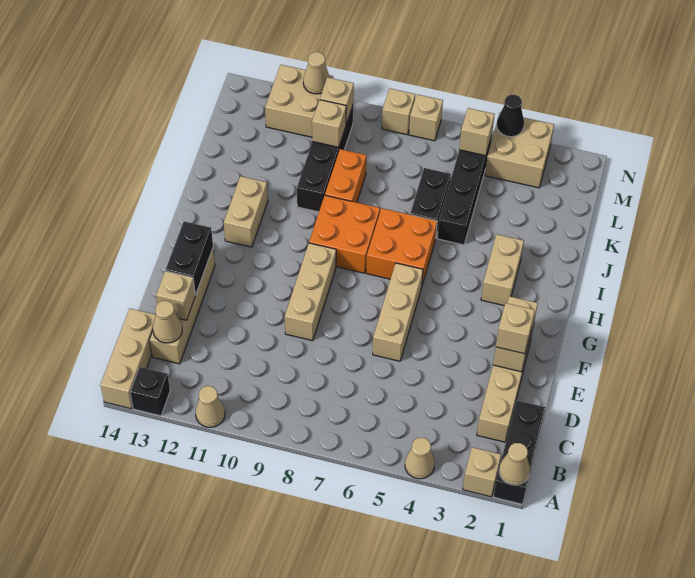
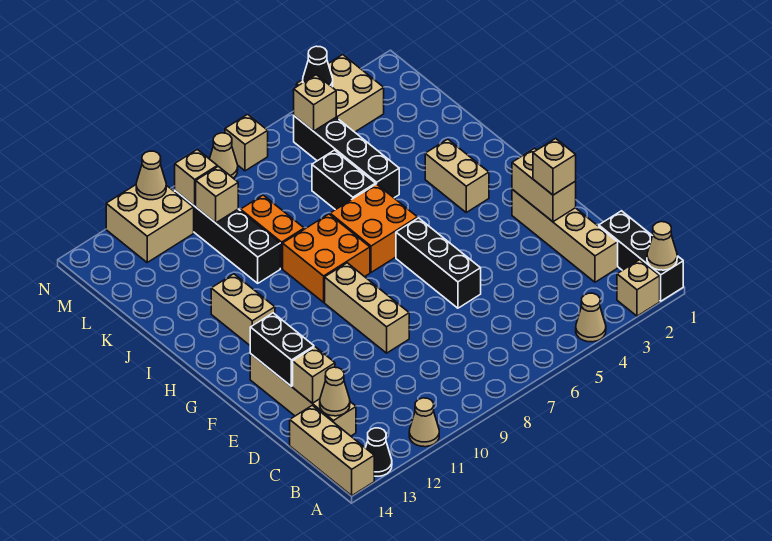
black 1x1 brick [130,367,170,416] -> black 1x1 cone [366,428,392,476]
tan 1x3 brick [373,263,423,361] -> black 1x3 brick [396,218,481,308]
tan 1x1 brick [382,88,415,135] -> tan 1x1 cone [210,133,238,178]

